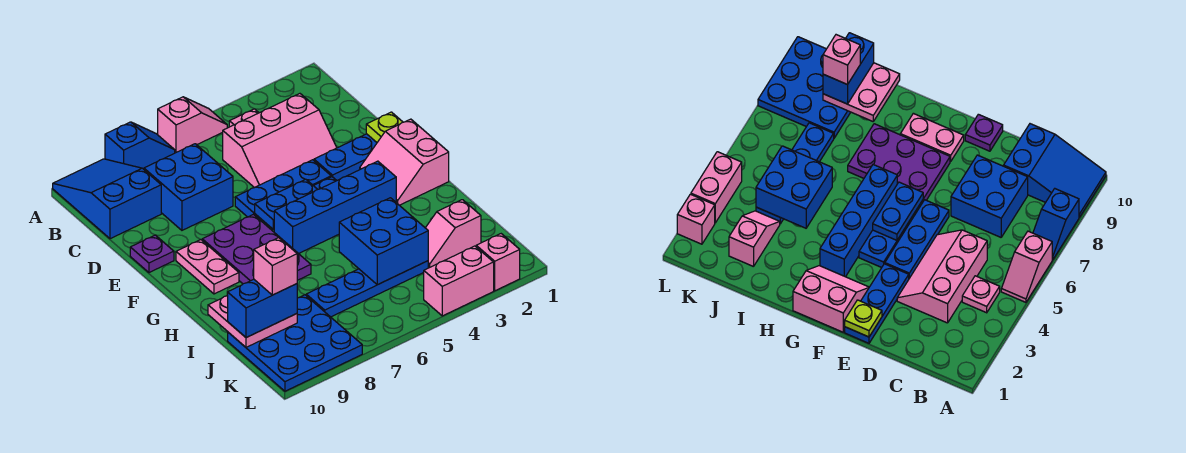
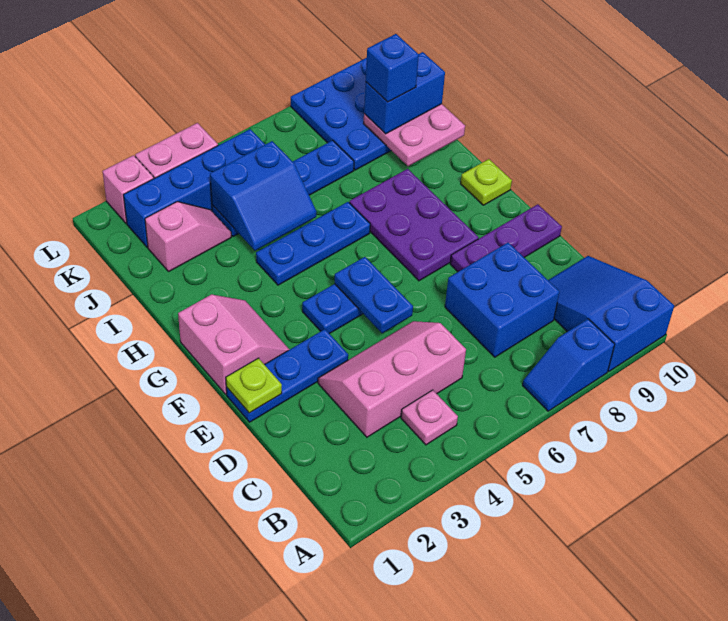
pink 1x2 slope [158,97,227,153] -> none
blue 2x3 slope [53,159,161,239] -> blue 2x3 slope turned to [548,256,674,372]
blue 1x3 plate [235,160,331,220] -> blue 1x3 plate moved to [256,202,370,285]
purple 1x1 plate [130,235,174,273] -> purple 1x3 plate [450,204,562,272]
blue 1x2 plate [255,179,318,229] -> blue 1x2 plate turned to [335,257,413,333]
pink 1x2 plate [176,240,239,294] -> none
blue 1x4 brick [274,161,396,254] -> blue 1x4 brick moved to [124,129,265,247]
none -> lime 1x1 plate [461,159,512,205]
blue 2x2 brick [339,198,428,285] -> blue 2x2 slope [210,141,316,251]
pink 1x1 brick [254,238,297,295] -> blue 1x1 brick [366,34,419,102]

